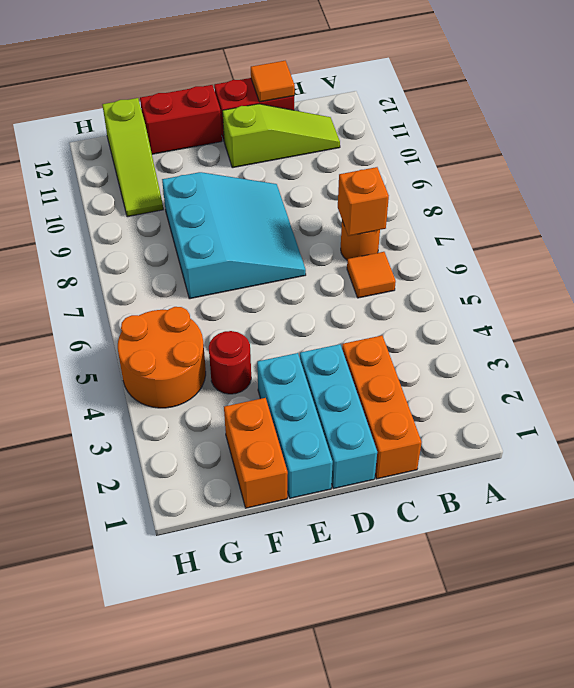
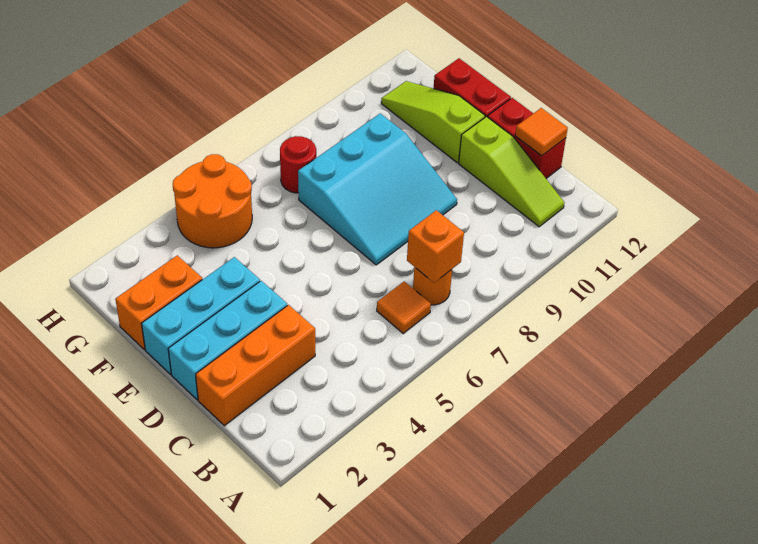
red 1x1 round brick [209,331,251,394] -> red 1x1 round brick moved to [280,136,316,193]
lime 1x3 slope [102,98,163,217] -> lime 1x3 slope turned to [381,81,485,163]

